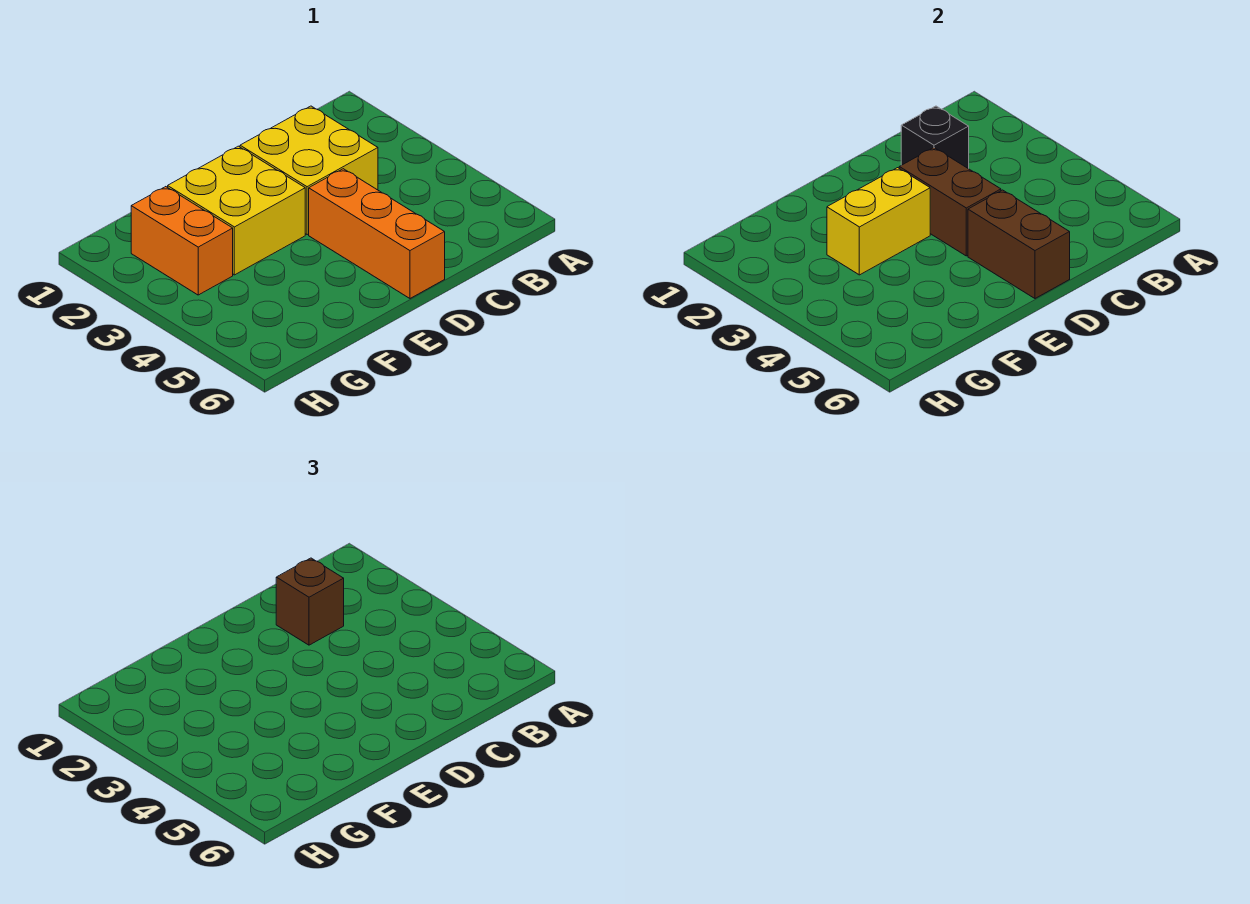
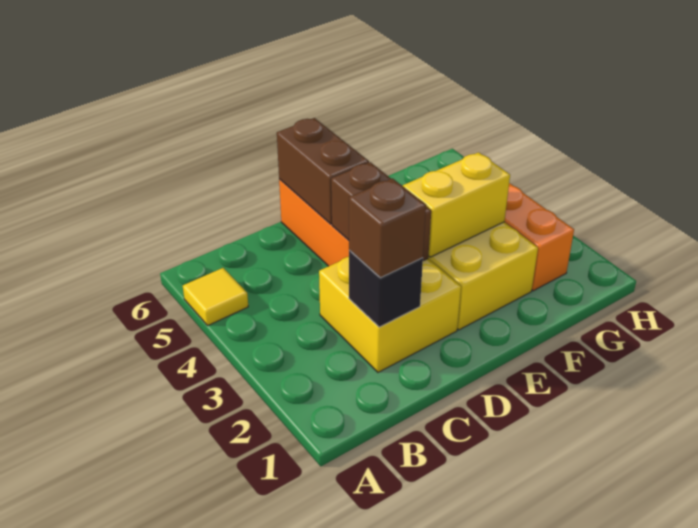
none -> yellow 1x1 tile [183,268,248,325]

